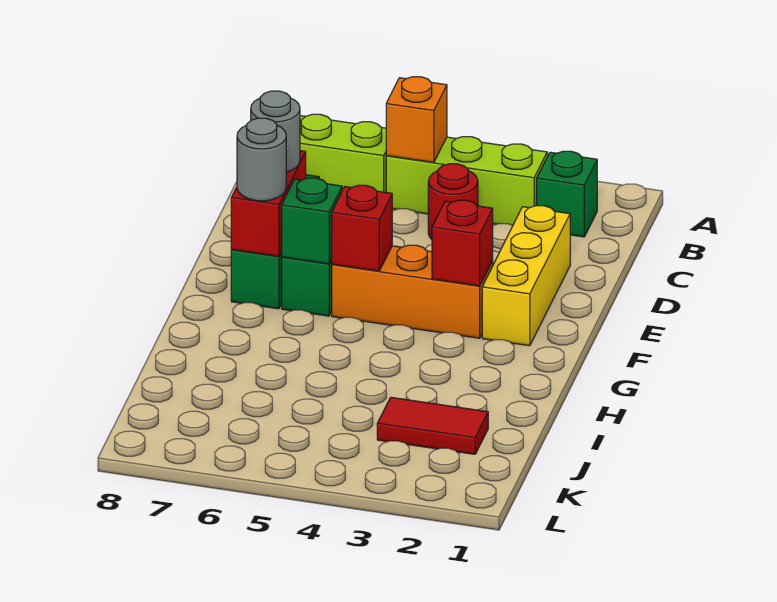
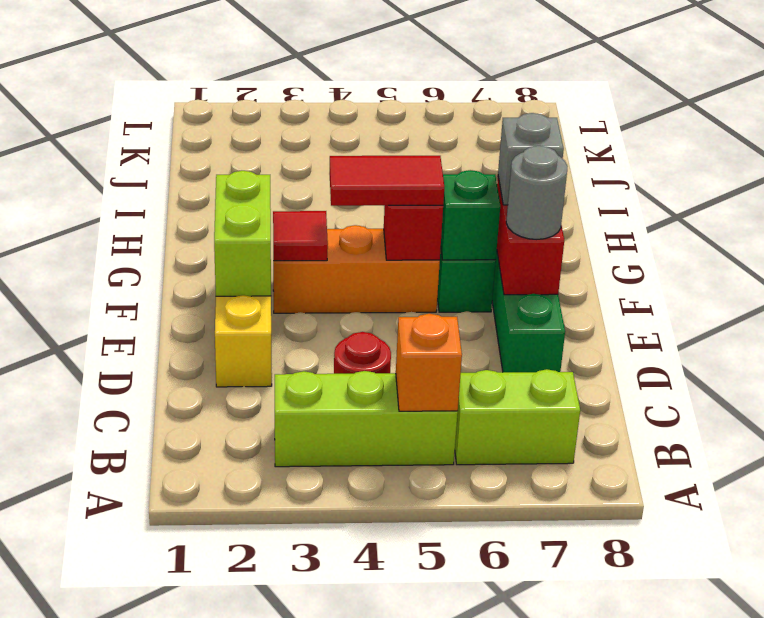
green 1x1 brick [537,151,597,237] -> none
none -> lime 1x2 brick [214,171,271,296]
red 1x1 brick [432,200,493,286] -> red 1x1 tile [273,211,328,261]
grey 1x1 round brick [237,118,286,201] -> grey 1x1 brick [498,113,564,205]
red 1x2 tile [377,397,488,454] -> red 1x2 tile moved to [330,156,444,206]

